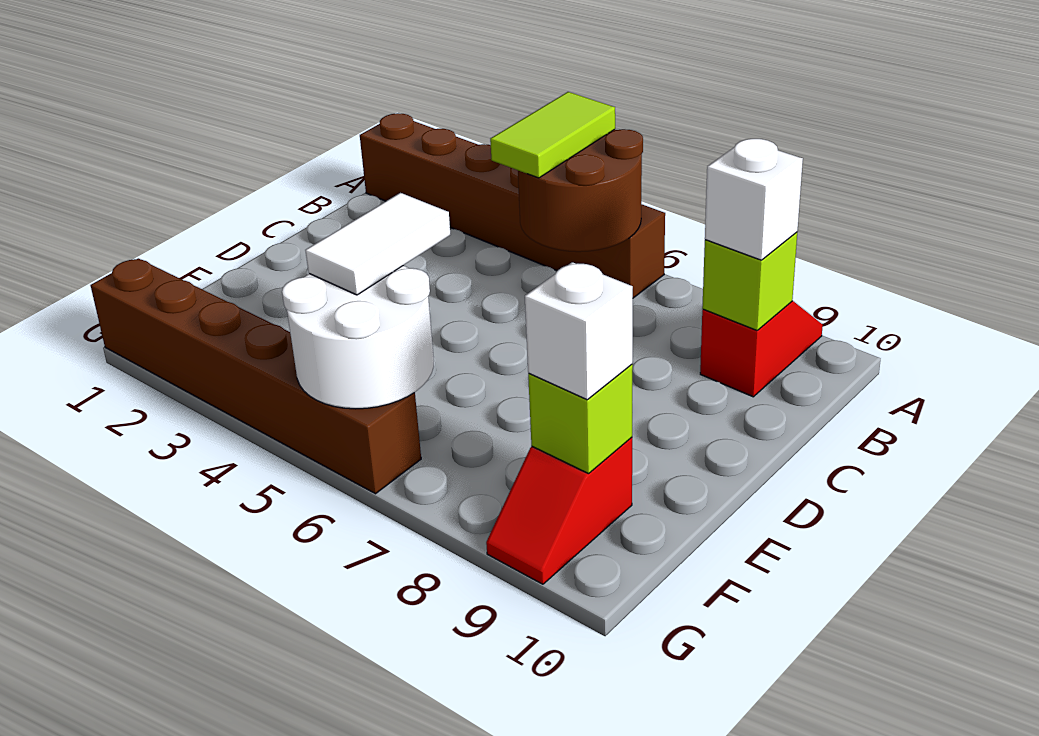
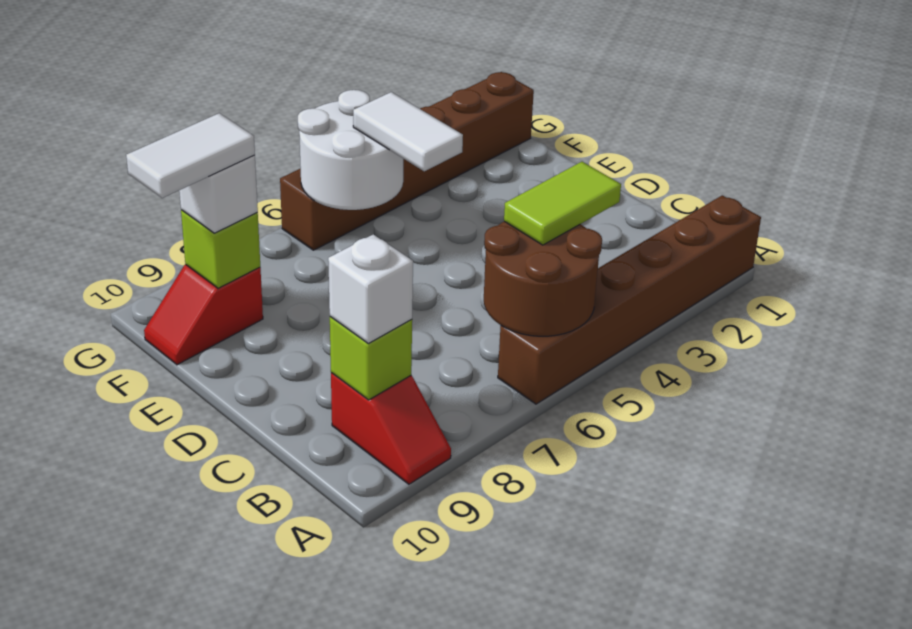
lime 1x2 tile [490,92,615,178] -> lime 1x2 tile turned to [504,162,621,245]
red 1x2 slope [486,437,632,584] -> red 1x2 slope turned to [144,265,263,365]
none -> white 1x2 tile [126,113,255,198]

